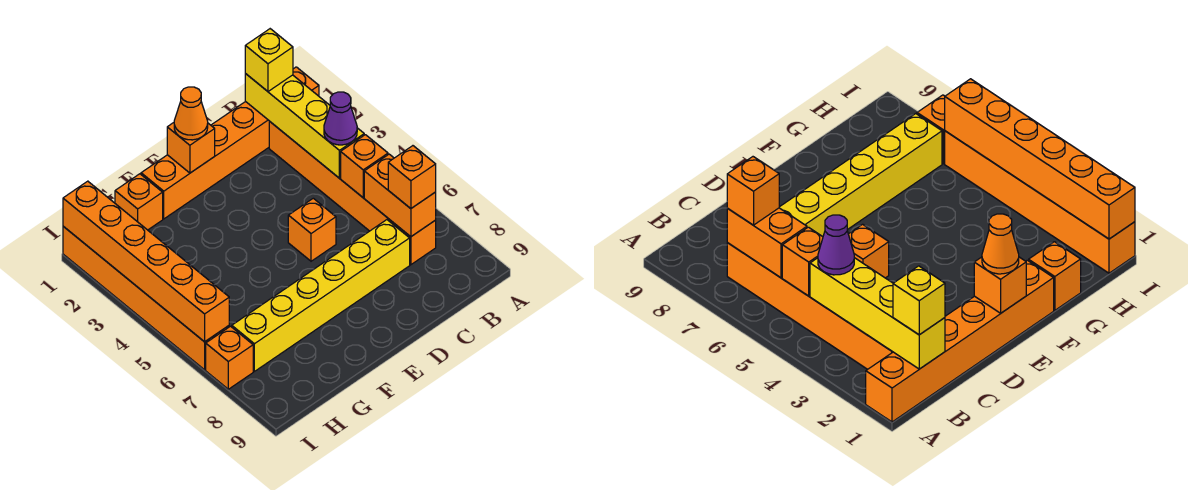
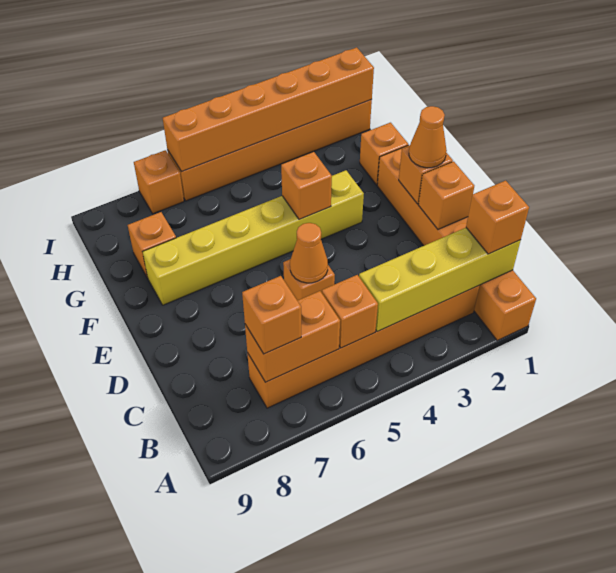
yellow 1x1 brick [245,29,293,91] -> orange 1x1 brick [466,181,529,254]
purple 1x1 cone [324,92,357,145] -> none
yellow 1x6 brick [232,220,410,371] -> yellow 1x6 brick turned to [143,170,364,305]
none -> orange 1x1 brick [418,161,474,229]
none -> orange 1x1 cone [290,223,328,283]
none -> orange 1x1 brick [281,152,332,219]
none -> orange 1x1 brick [128,212,176,278]

